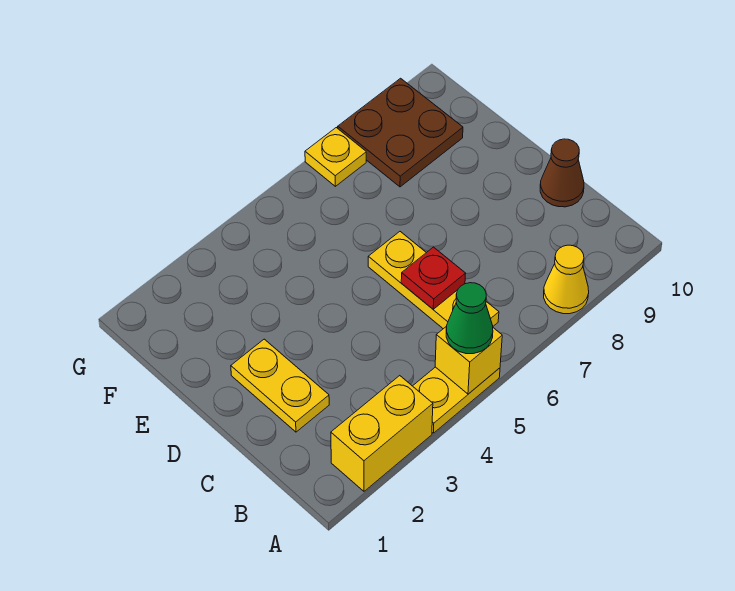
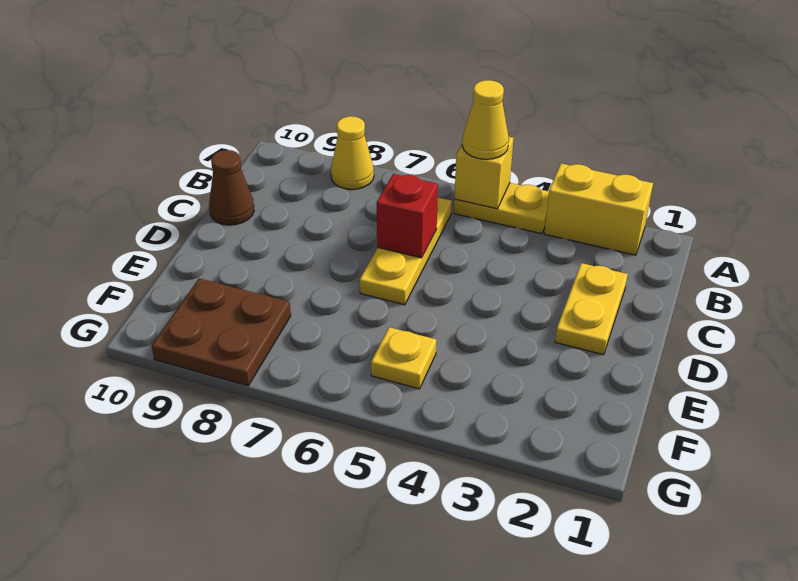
green 1x1 cone [446,283,493,354] -> yellow 1x1 cone [462,80,509,159]
red 1x1 plate [401,247,466,309] -> red 1x1 brick [377,174,438,258]
yellow 1x1 plate [305,128,366,186] -> yellow 1x1 plate moved to [371,327,436,389]

